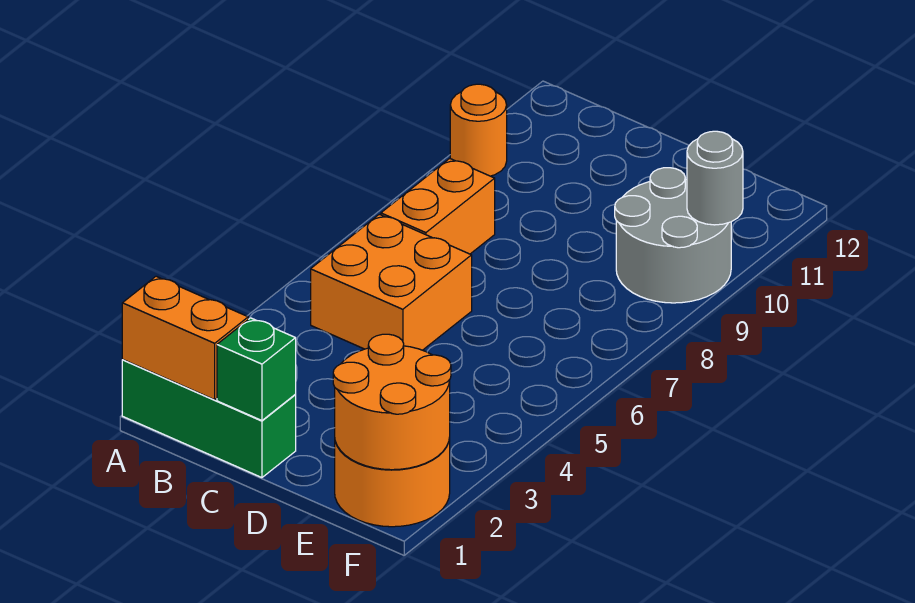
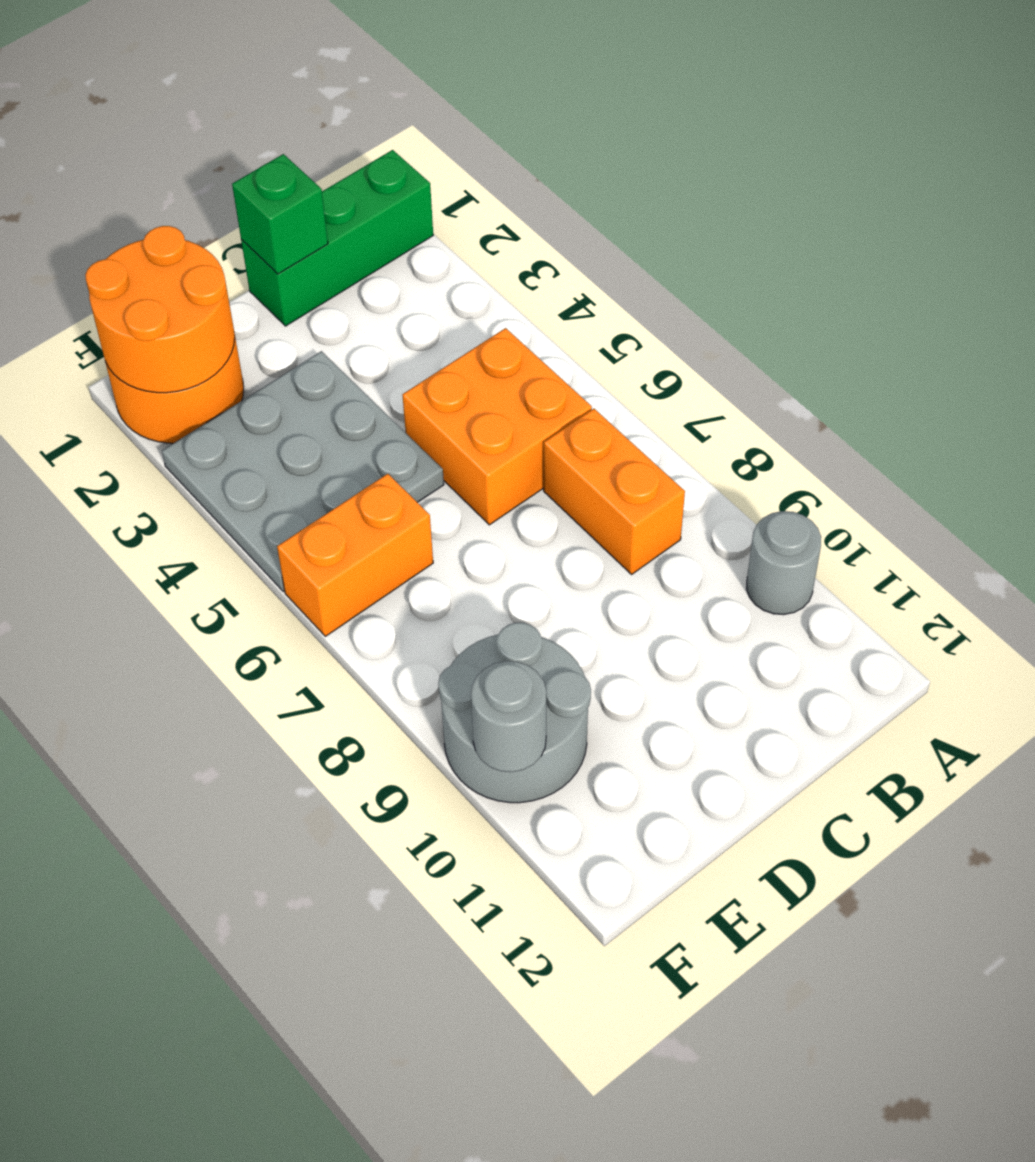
orange 1x2 brick [122,276,248,400] -> orange 1x2 brick moved to [277,474,433,636]
orange 1x1 round brick [450,84,507,176] -> grey 1x1 round brick [746,511,821,615]
none -> grey 3x3 plate [162,351,444,592]

